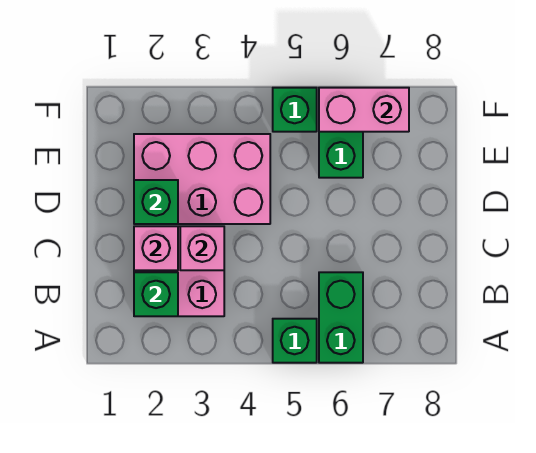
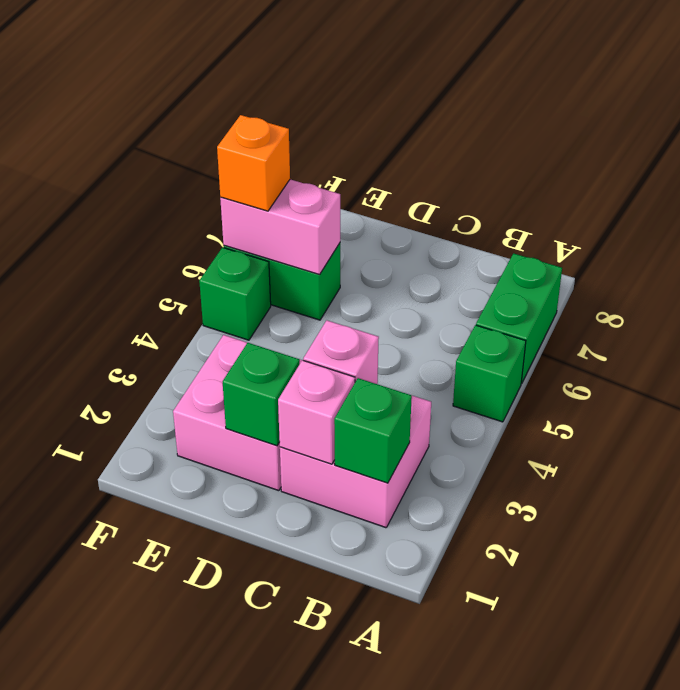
green 1x2 brick [319,272,363,363] -> green 1x2 brick turned to [476,253,562,384]
pink 2x3 brick [134,134,270,224] -> pink 2x2 brick [173,335,302,491]
pink 1x2 brick [319,88,409,132] -> pink 1x2 brick turned to [220,179,340,275]
none -> orange 1x1 brick [217,115,290,211]

